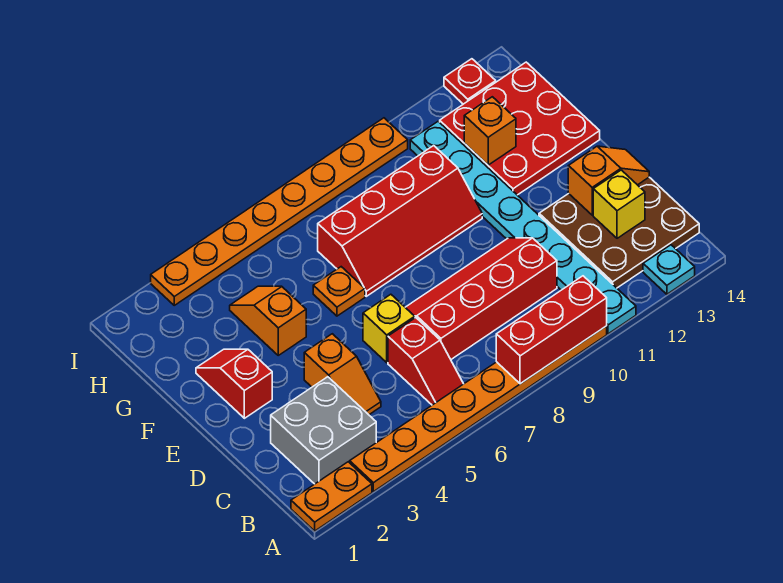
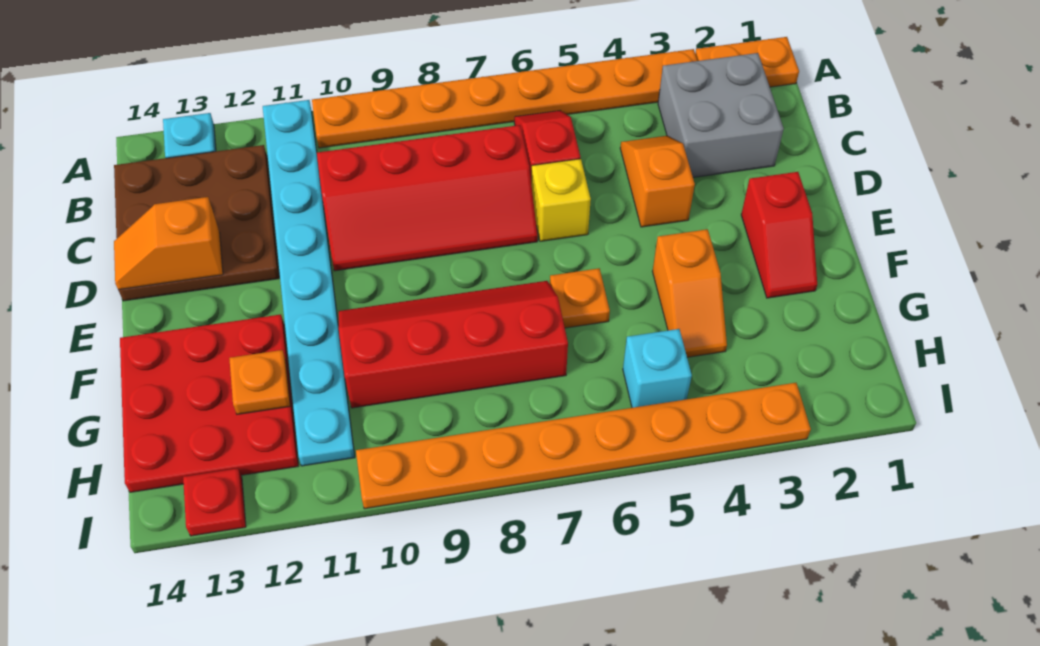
red 1x3 brick [496,276,607,384] -> none
yellow 1x1 brick [593,170,645,238] -> none
orange 1x1 brick [464,97,516,165] -> orange 1x1 plate [229,350,290,414]
none -> cyan 1x1 brick [623,329,692,408]

